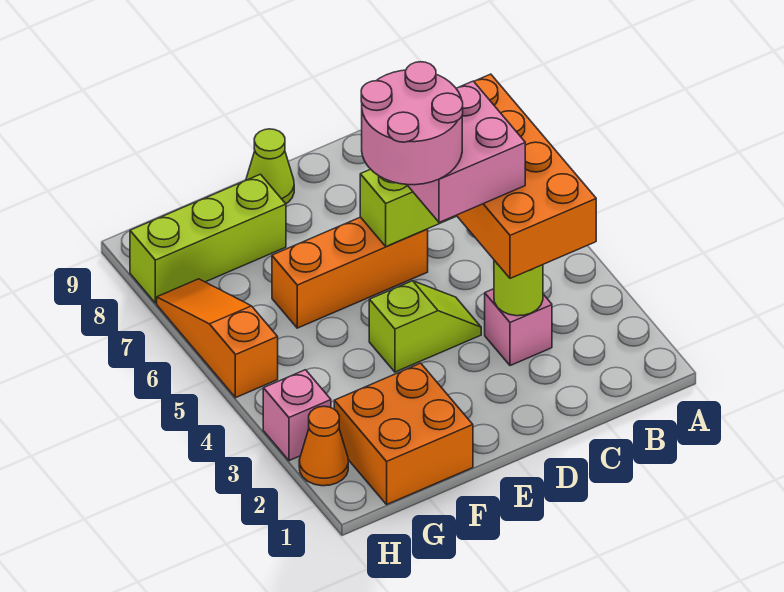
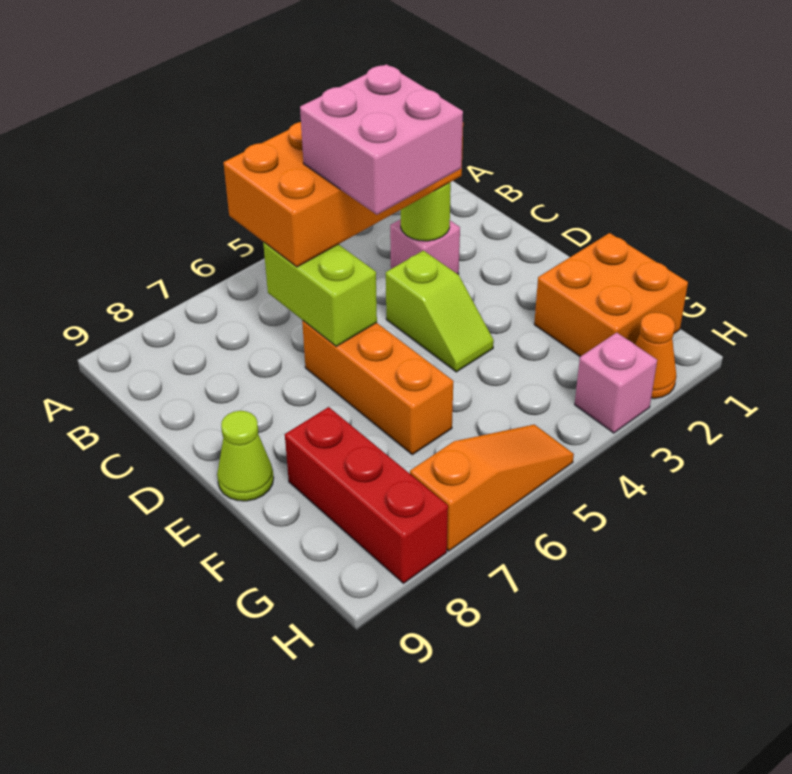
lime 1x2 slope [369,281,481,372] -> lime 1x2 slope turned to [386,250,494,372]
pink 2x2 round brick [361,62,463,185] -> none
lime 1x3 brick [130,174,286,303] -> red 1x3 brick [285,407,448,583]
orange 1x3 slope [157,279,278,398] -> orange 1x3 slope turned to [410,424,574,551]

